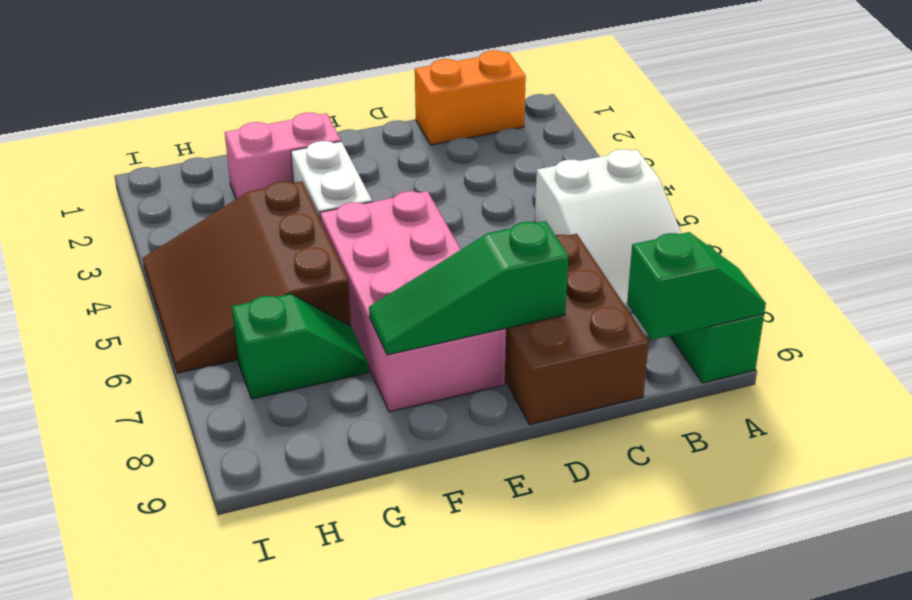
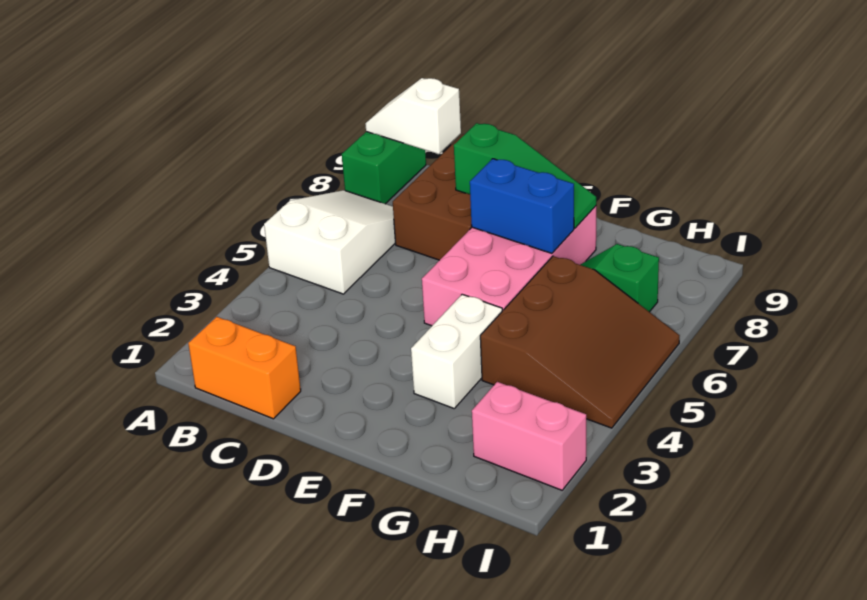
green 1x2 slope [627,232,766,340] -> white 1x2 slope [365,78,461,154]
none -> blue 1x2 brick [470,159,574,253]
pink 1x2 brick [225,113,341,199] -> pink 1x2 brick moved to [472,382,586,490]

